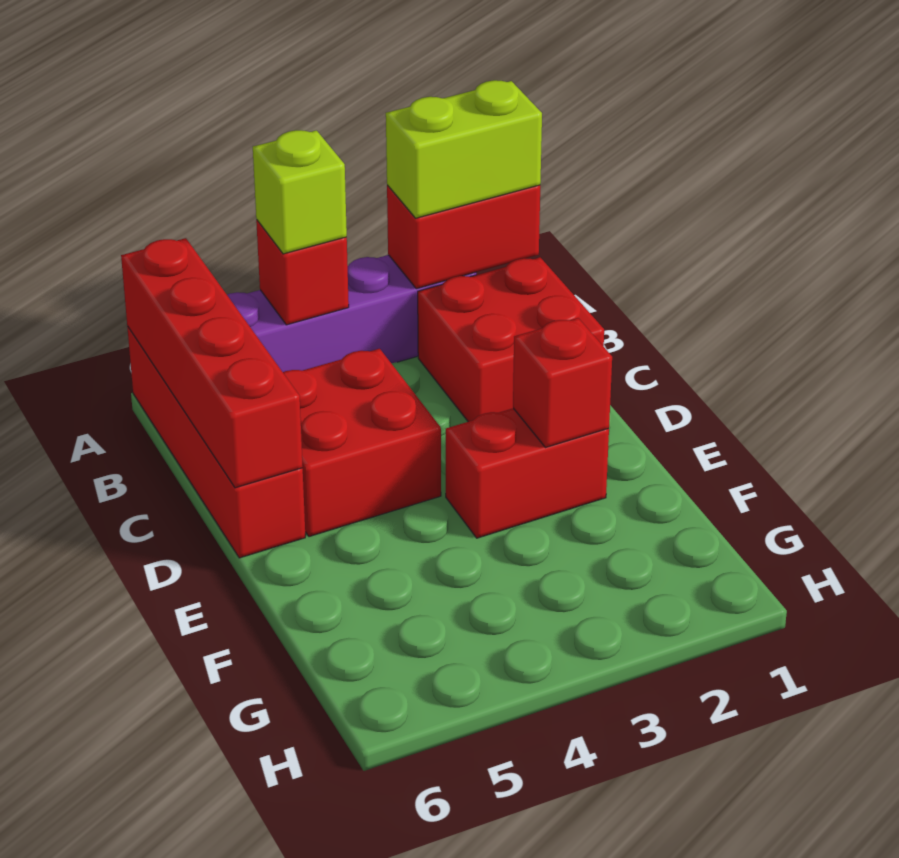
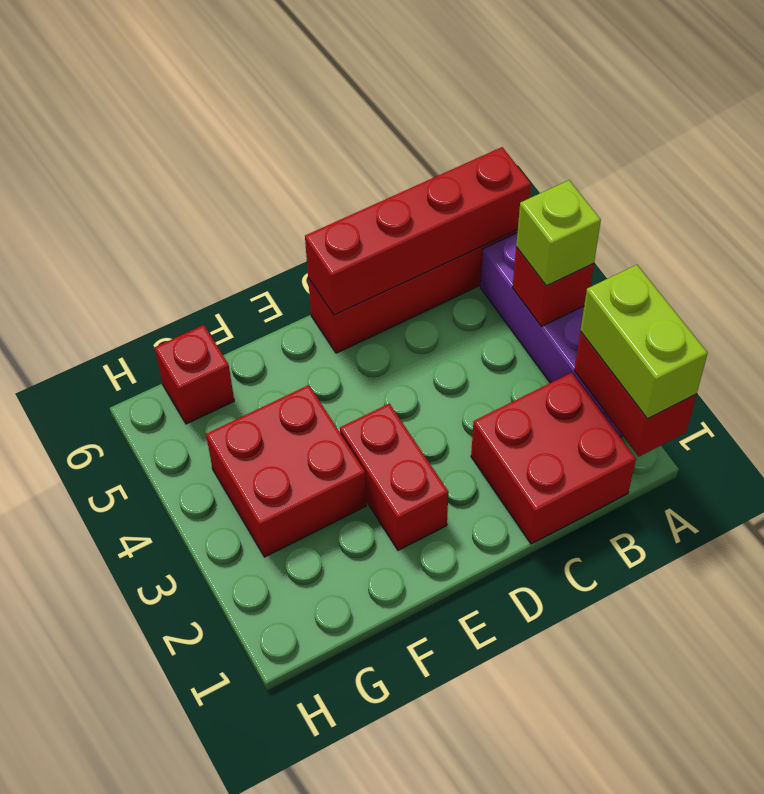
red 2x2 brick [283,349,441,537] -> red 2x2 brick moved to [206,385,366,557]
red 1x1 brick [513,318,612,448] -> red 1x1 brick moved to [155,325,234,424]

